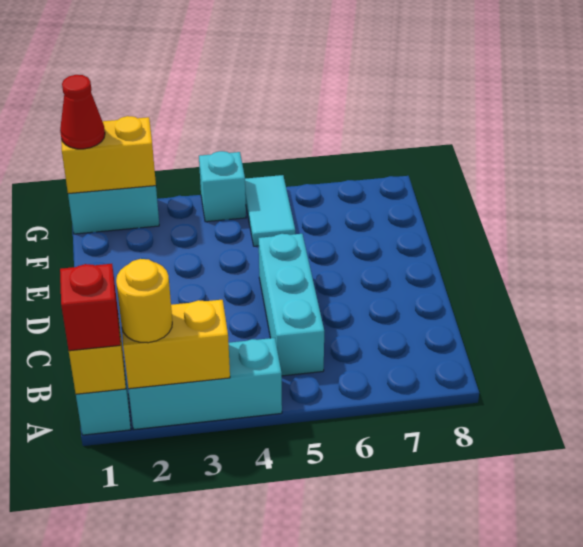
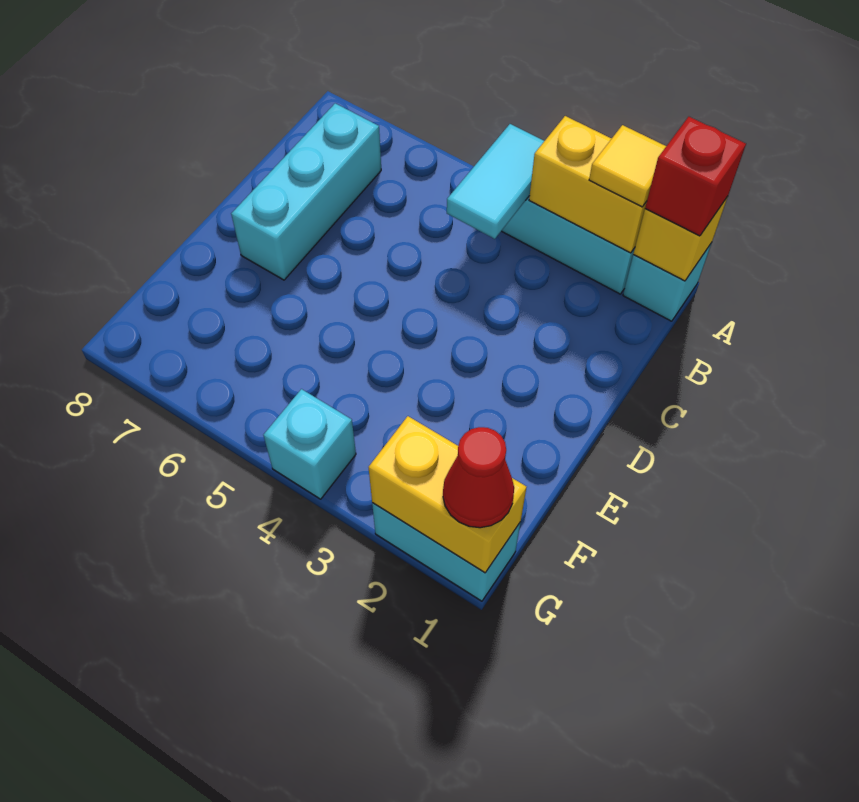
yellow 1x1 round brick [116,259,172,343] -> yellow 1x1 tile [589,125,666,207]
cyan 1x3 brick [259,234,324,376] -> cyan 1x3 brick moved to [231,103,381,280]
cyan 1x2 tile [245,175,295,246] -> cyan 1x2 tile moved to [447,124,544,239]

